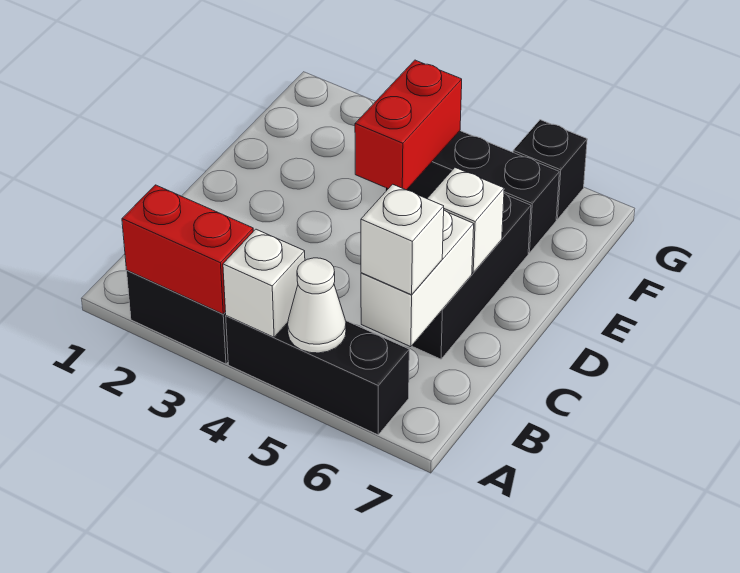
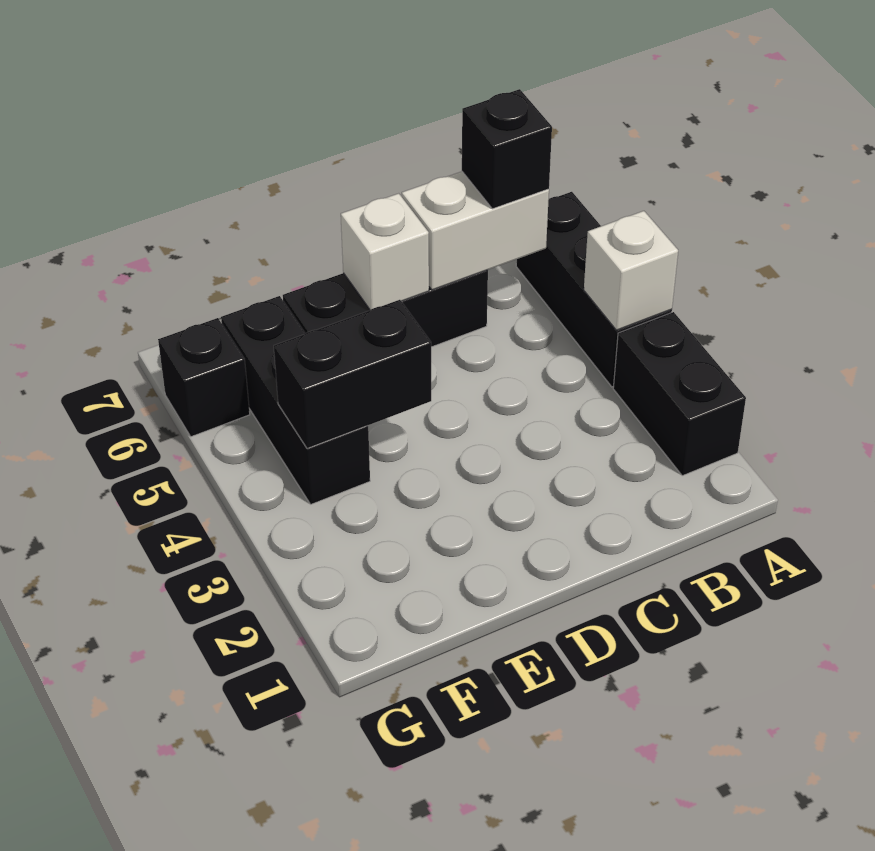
red 1x2 brick [122,185,253,314] -> none
white 1x1 cone [288,258,346,353] -> none
white 1x1 brick [361,184,444,295] -> black 1x1 brick [462,89,552,209]
red 1x2 brick [355,60,462,190] -> black 1x2 brick [274,300,431,448]

